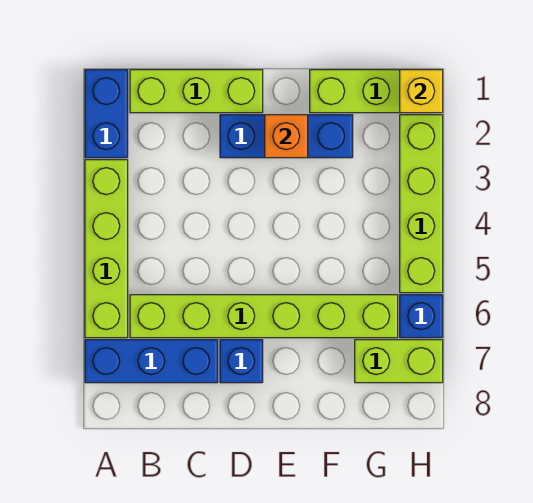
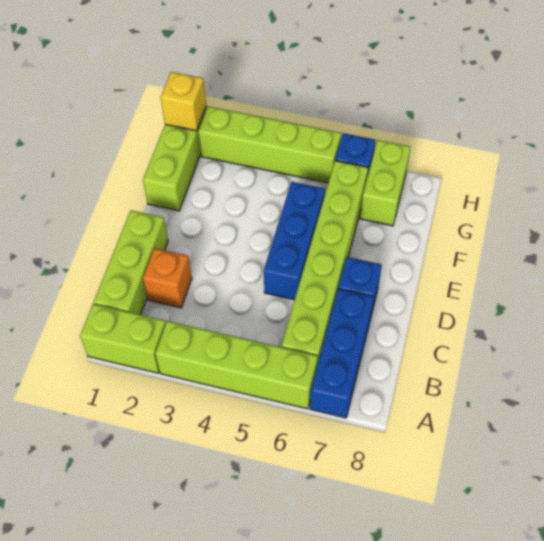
blue 1x2 brick [85,70,128,158] -> lime 1x2 brick [80,304,166,373]
blue 1x3 brick [220,115,353,158] -> blue 1x3 brick moved to [264,182,325,300]
orange 1x1 brick [265,115,308,158] -> orange 1x1 brick moved to [143,248,192,308]

